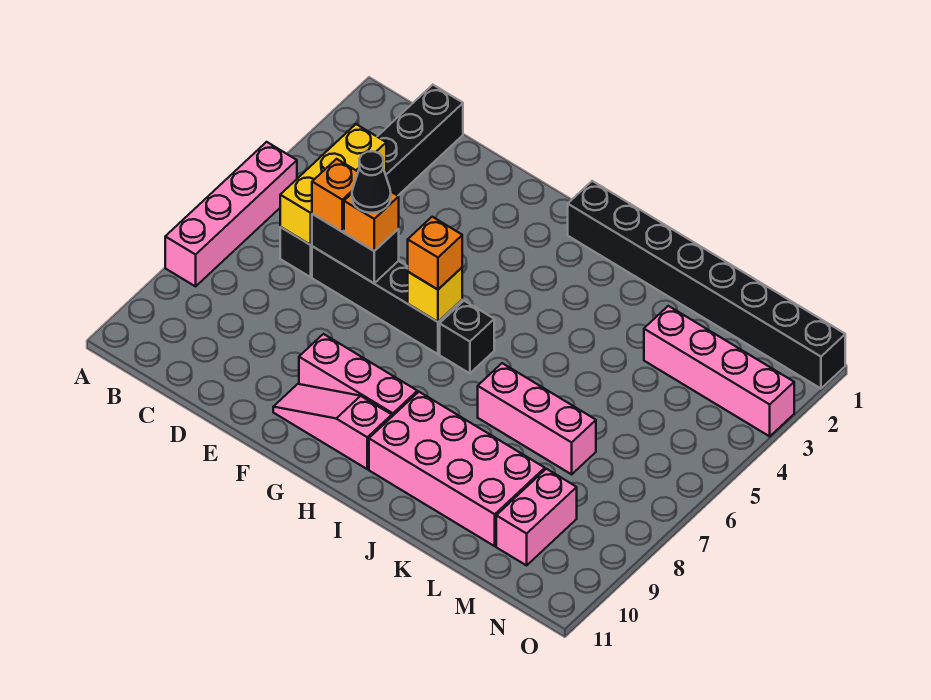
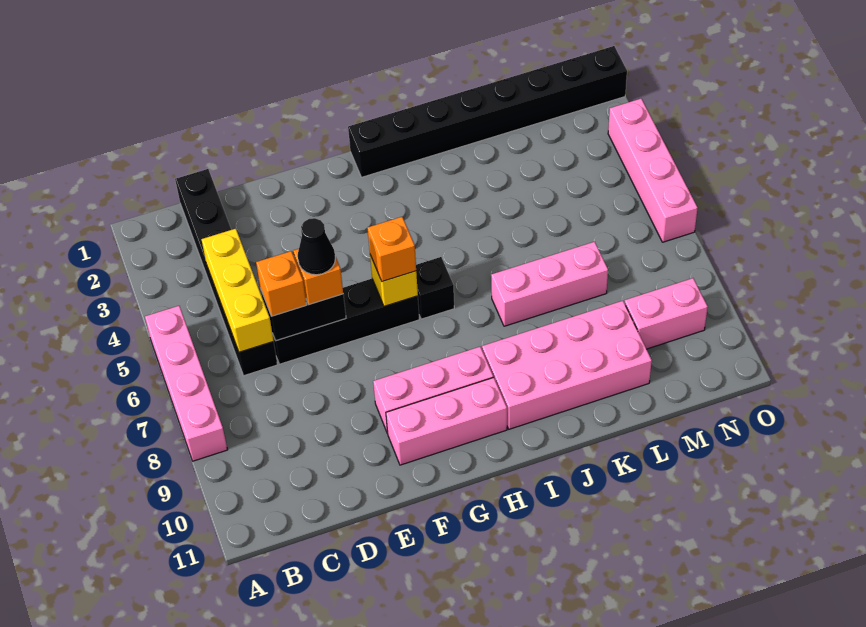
pink 1x3 slope [273,384,392,469] -> pink 1x3 brick [386,377,507,465]
pink 1x4 brick [644,306,794,436] -> pink 1x4 brick turned to [608,99,697,242]
pink 1x2 brick [496,469,577,565] -> pink 1x2 brick turned to [625,278,708,349]

